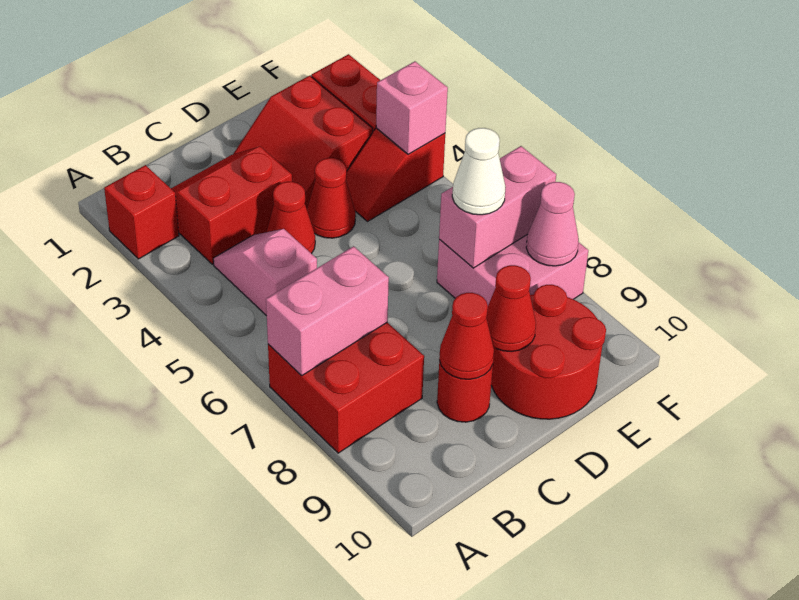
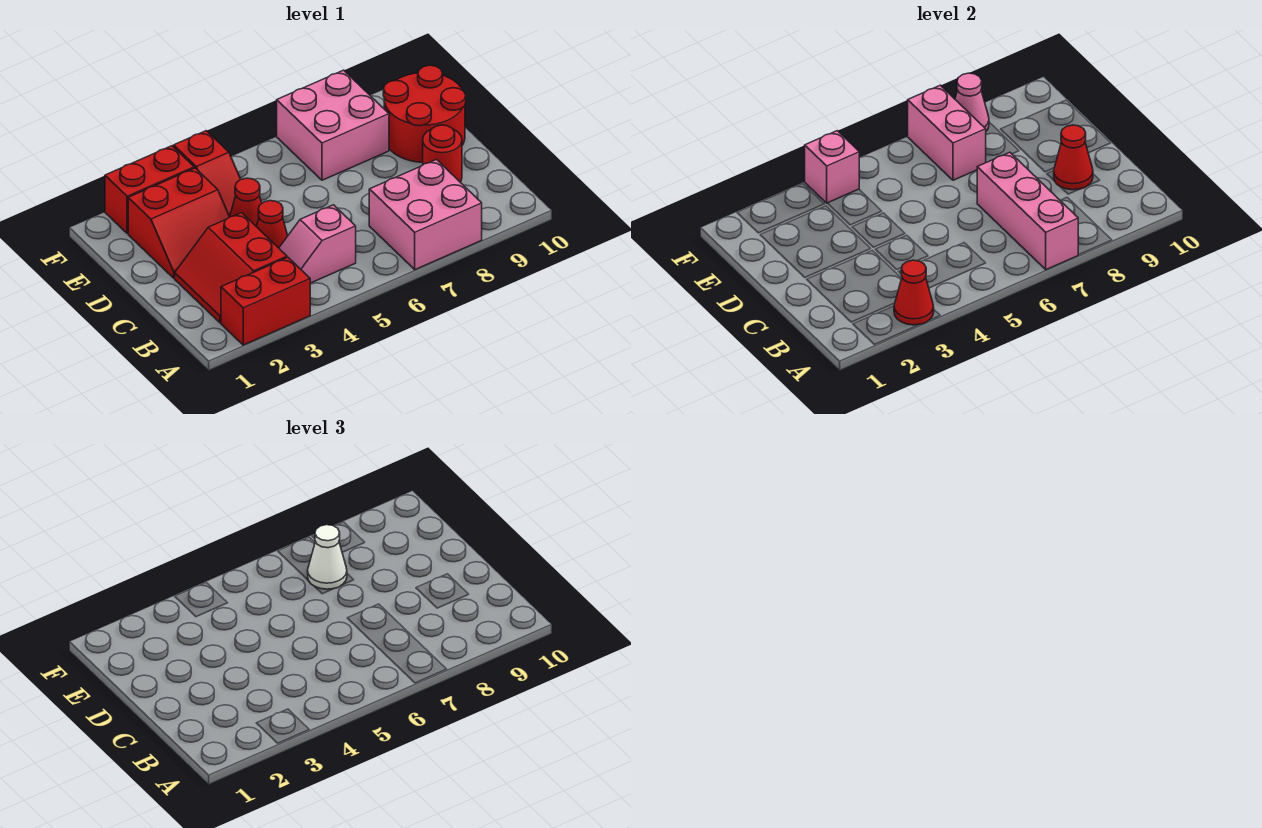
red 1x1 brick [104,165,179,259] -> red 1x2 brick [221,258,310,345]
red 2x2 brick [268,323,424,453] -> pink 2x2 brick [369,160,482,270]
pink 1x2 brick [266,246,389,375] -> pink 1x3 brick [977,152,1078,270]
red 1x1 cone [486,265,536,352] -> red 1x1 cone moved to [894,260,934,325]

